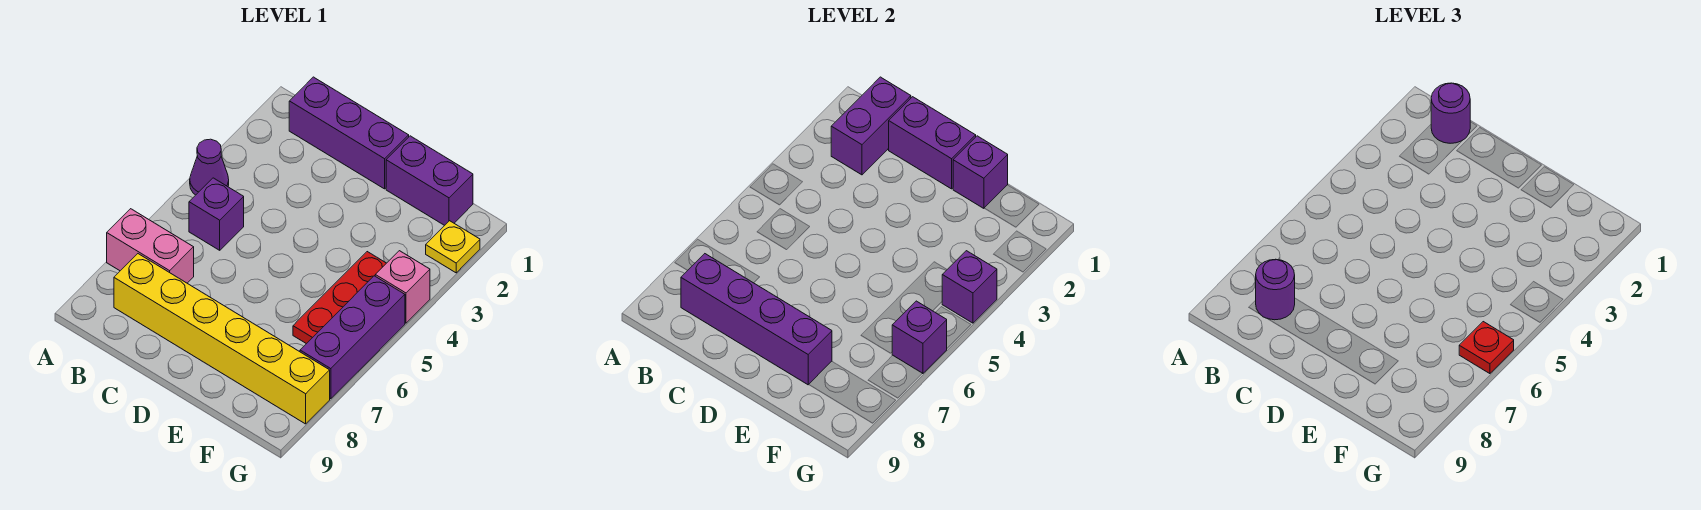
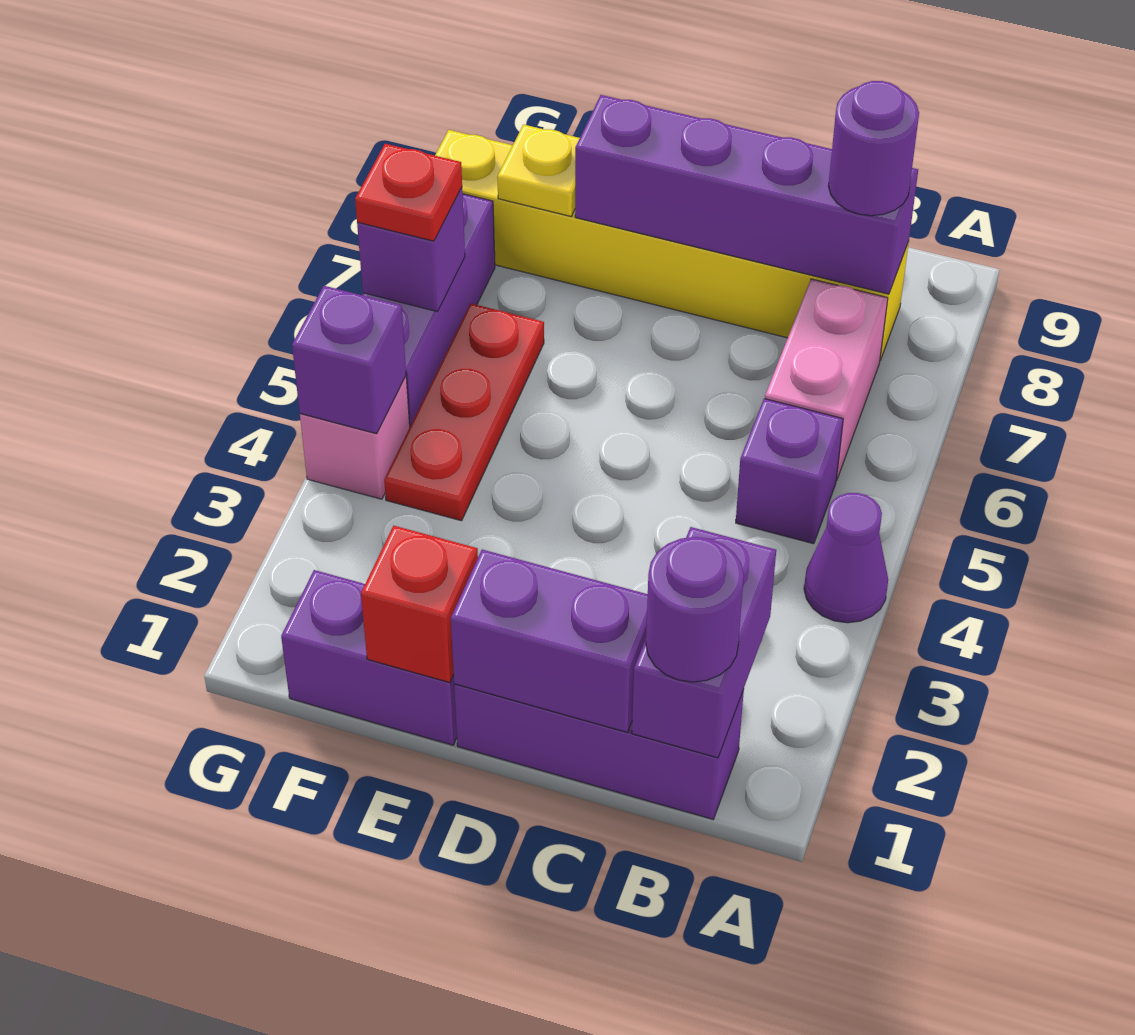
pink 1x2 brick [107,209,194,283] -> pink 1x2 brick turned to [765,279,888,481]
purple 1x1 brick [953,136,1008,208] -> red 1x1 brick [361,526,478,683]
yellow 1x1 plate [426,221,480,273] -> yellow 1x1 plate moved to [497,125,580,216]

